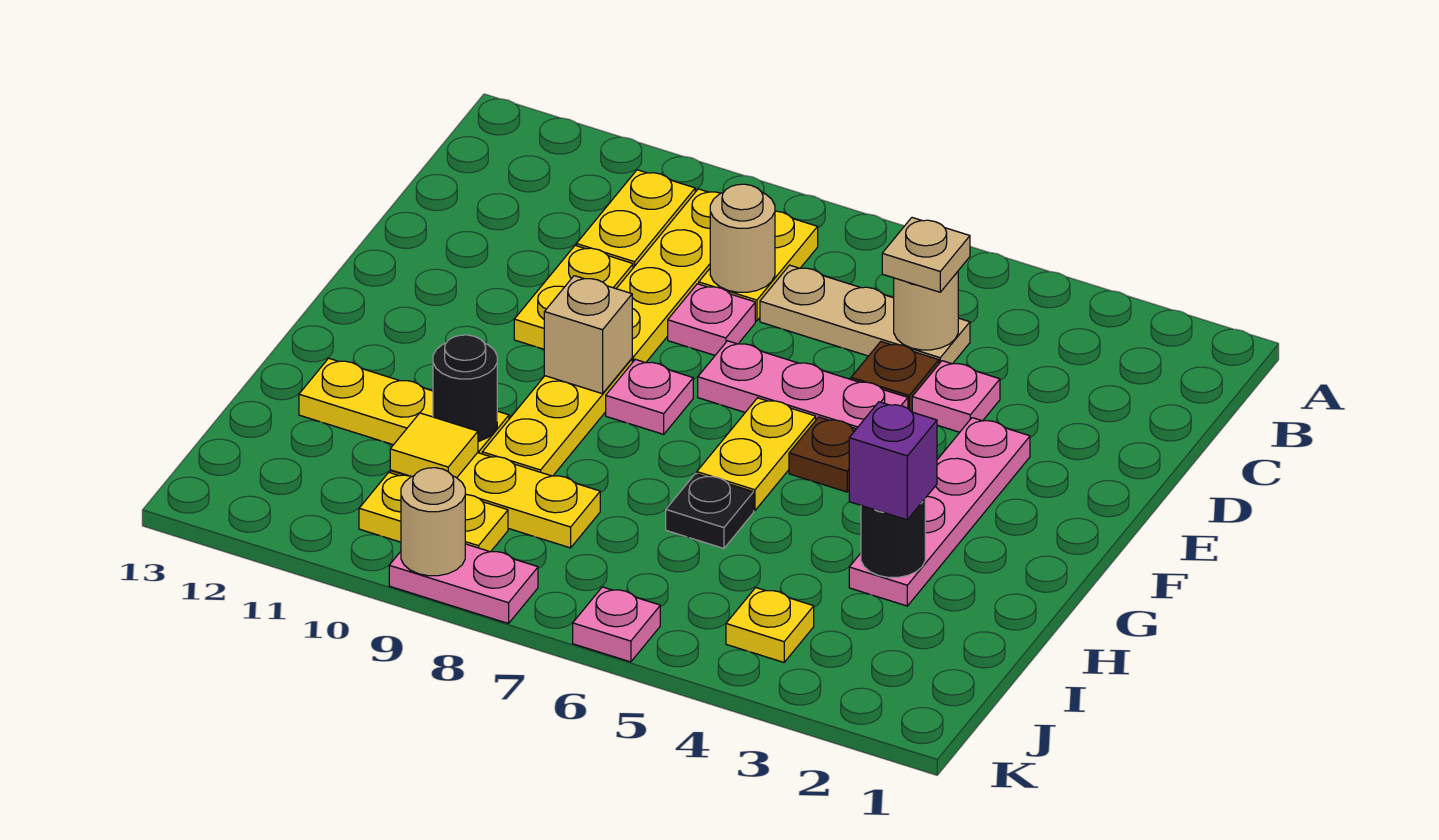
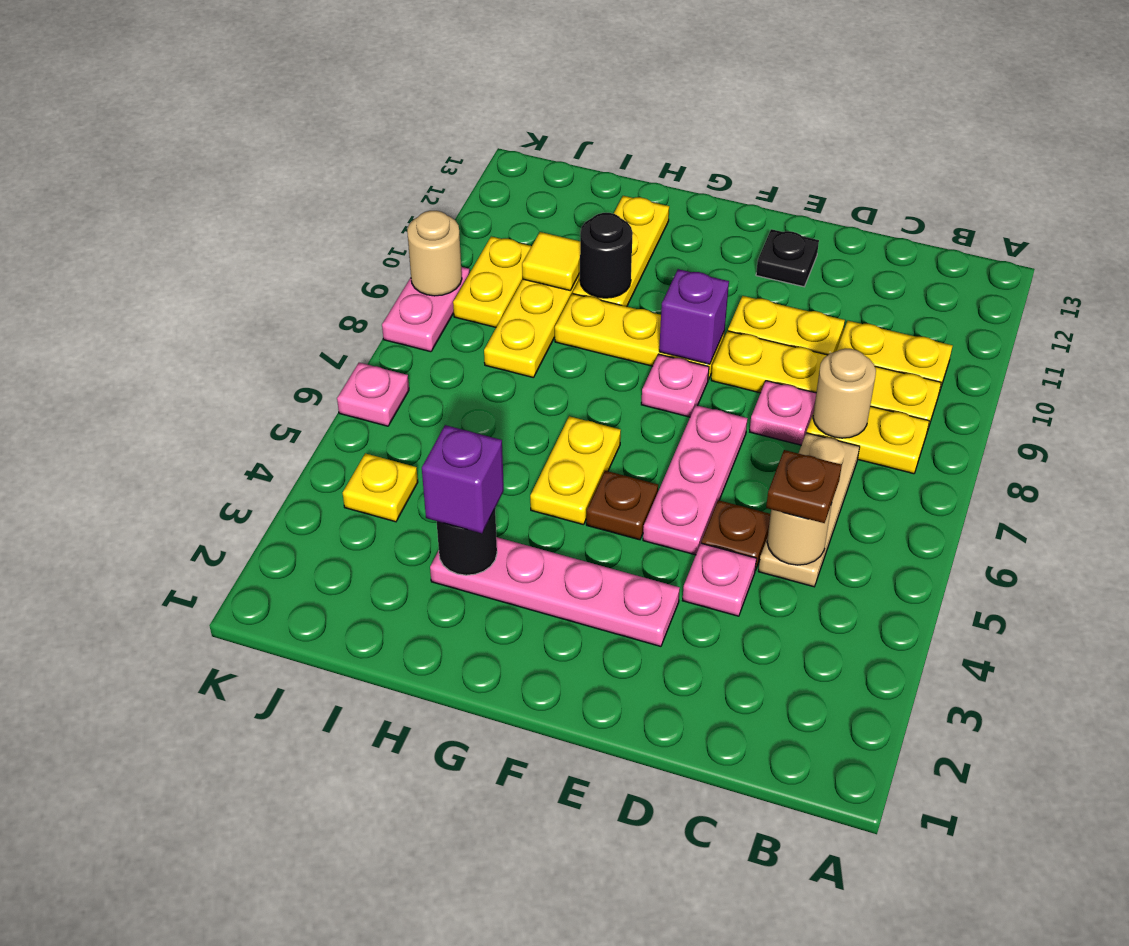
tan 1x1 plate [882,218,970,292] -> brown 1x1 plate [766,450,842,523]
yellow 1x2 plate [697,398,816,511] -> yellow 1x2 plate turned to [530,416,621,525]
tan 1x1 brick [544,276,632,394] -> purple 1x1 brick [659,269,729,364]
black 1x1 plate [666,474,754,548] -> black 1x1 plate moved to [756,229,819,287]

